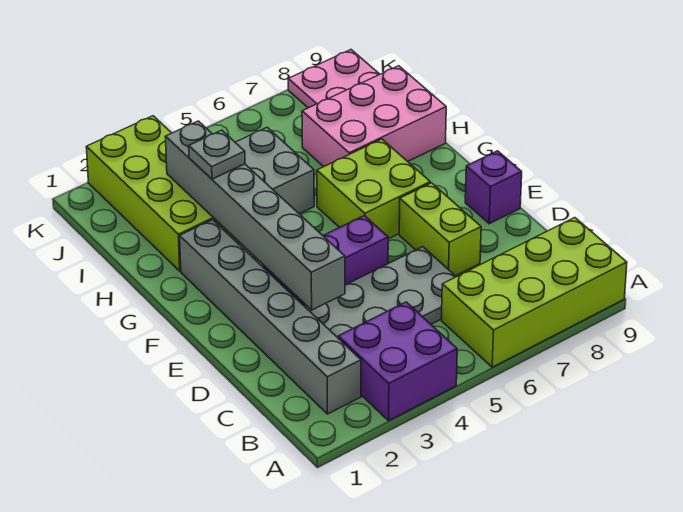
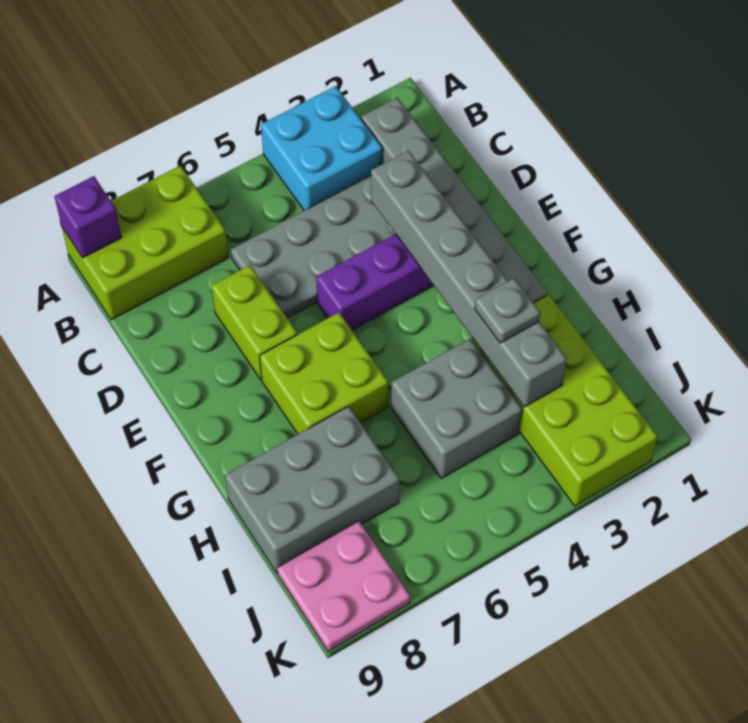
purple 2x2 brick [338,302,457,421] -> cyan 2x2 brick [261,86,382,210]
lime 2x4 brick [441,218,627,367] -> lime 2x3 brick [62,166,229,320]
purple 1x1 brick [465,151,522,224] -> purple 1x1 brick moved to [54,176,122,258]
pink 2x3 brick [302,66,446,167] -> grey 2x3 brick [225,406,399,573]

